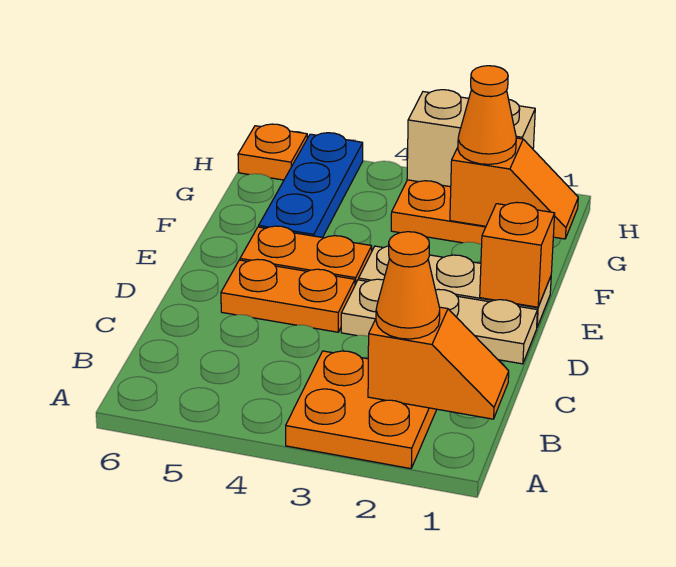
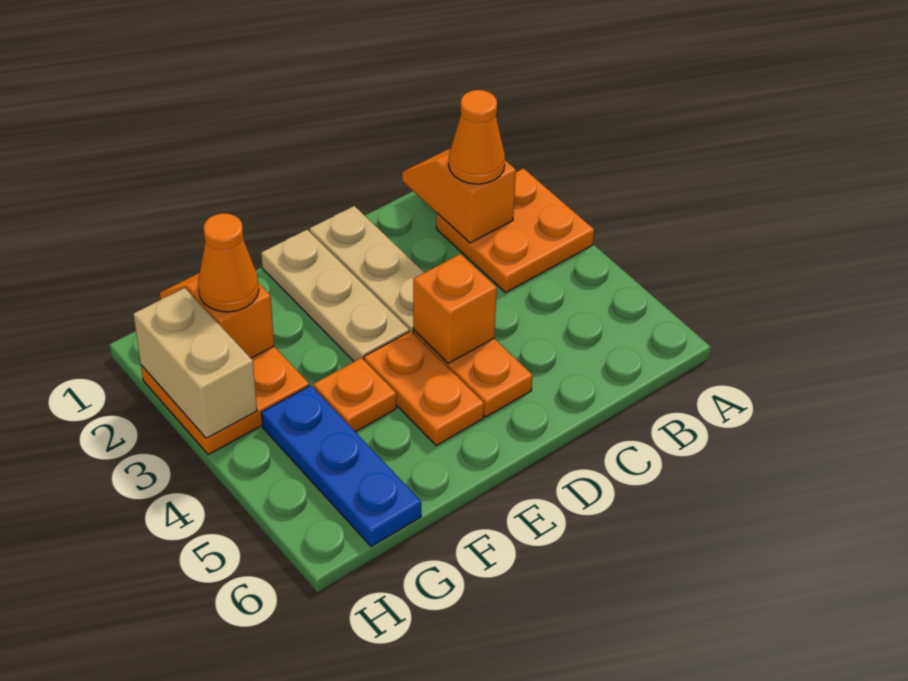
orange 1x1 brick [480,202,555,307] -> orange 1x1 brick moved to [413,254,497,363]
blue 1x3 plate [259,133,363,237] -> blue 1x3 plate turned to [261,385,421,547]
orange 1x1 plate [238,124,307,180] -> orange 1x1 plate moved to [313,358,396,432]

